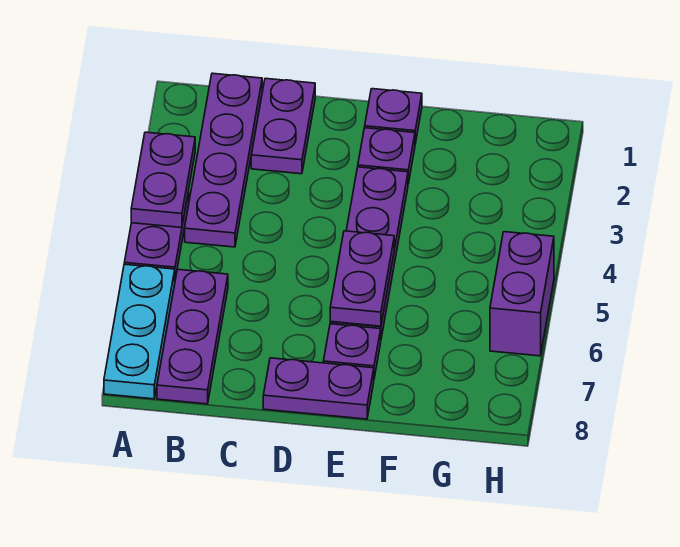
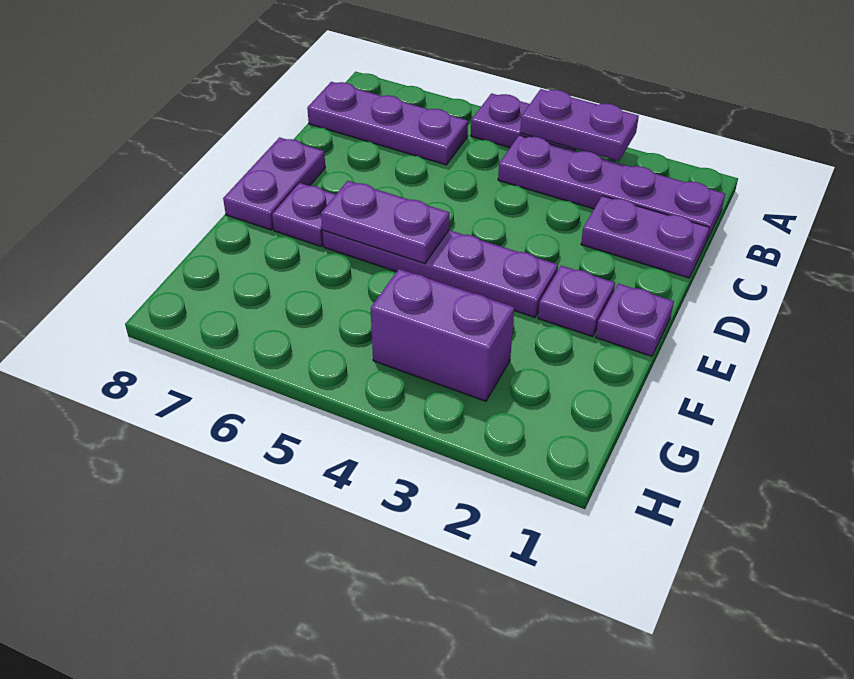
cyan 1x3 plate [104,264,175,399] -> none
purple 1x2 brick [490,232,554,356] -> purple 1x2 brick moved to [371,269,514,401]

